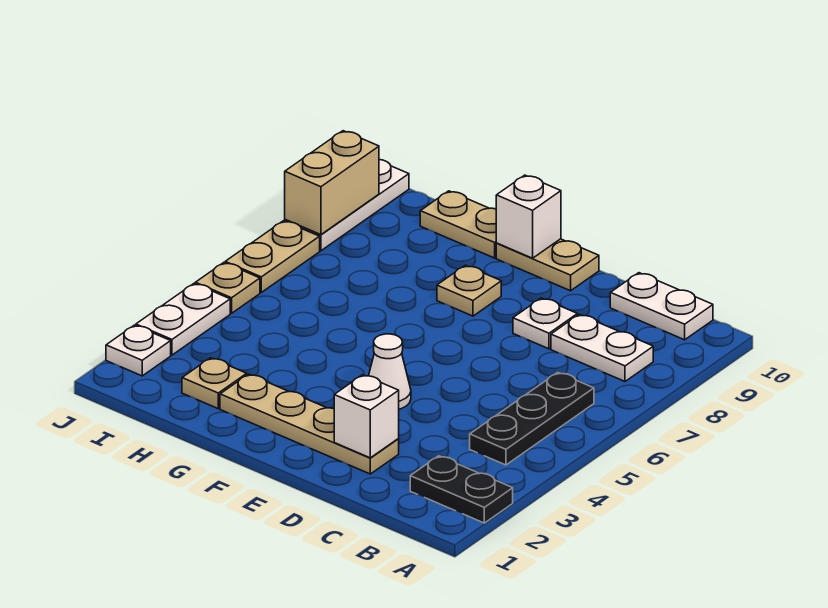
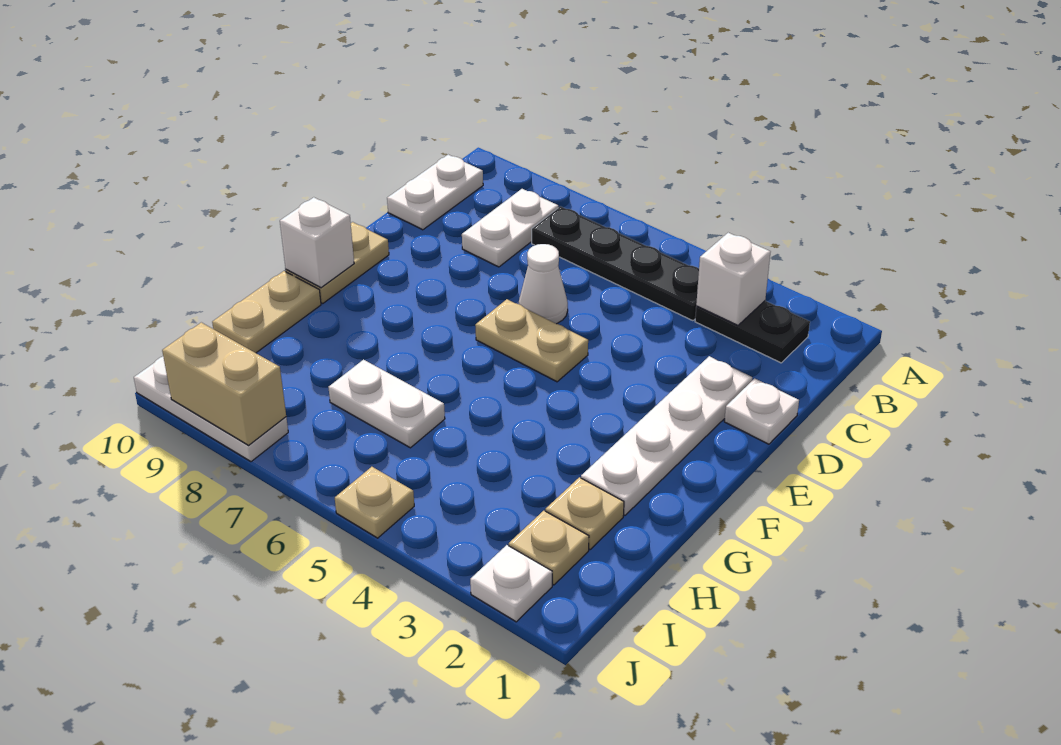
black 1x2 plate [410,456,513,523] -> black 1x2 plate turned to [695,301,810,363]
black 1x3 plate [470,373,594,465] -> black 1x4 plate [532,206,699,321]
tan 1x4 plate [220,374,399,474] -> white 1x4 plate [581,356,752,515]
white 1x1 brick [334,375,399,458] -> white 1x1 brick moved to [696,233,770,325]
white 1x1 plate [513,298,577,349] -> white 1x1 plate moved to [724,378,799,444]
white 1x1 cone [369,334,411,409] -> white 1x1 cone moved to [519,244,568,324]
tan 1x1 plate [437,265,501,316] -> tan 1x1 plate moved to [509,511,589,585]
white 1x2 plate [136,284,230,355] -> white 1x2 plate moved to [328,359,445,448]
tan 1x2 plate [225,221,320,292] -> tan 1x2 plate moved to [475,299,588,382]

